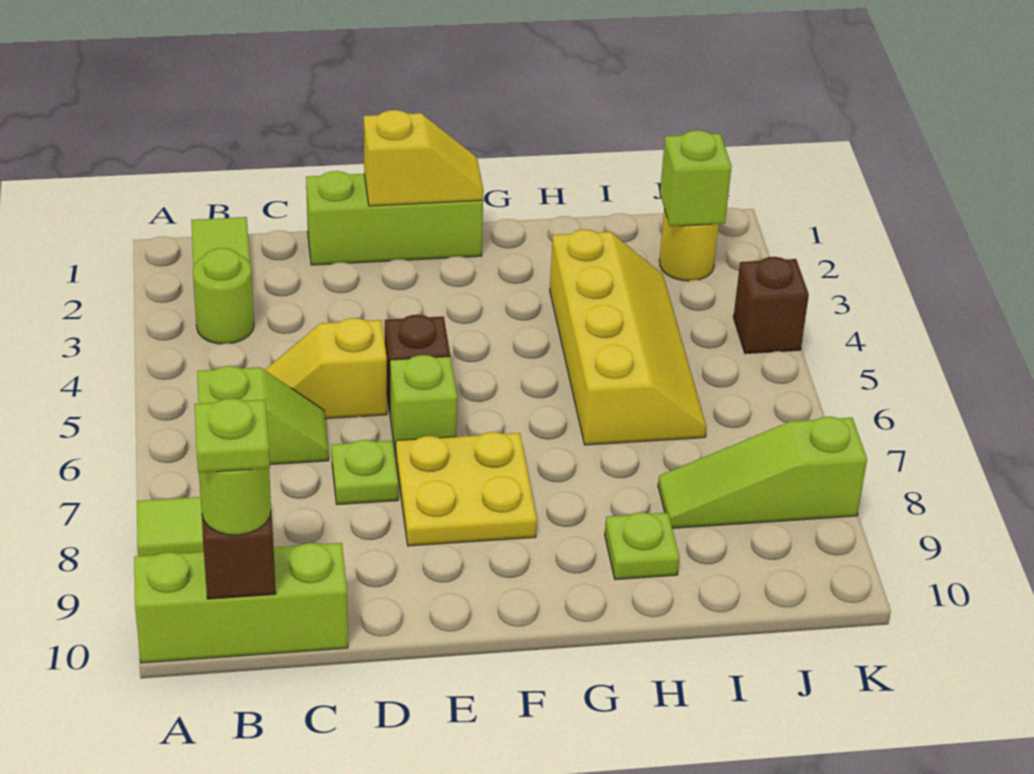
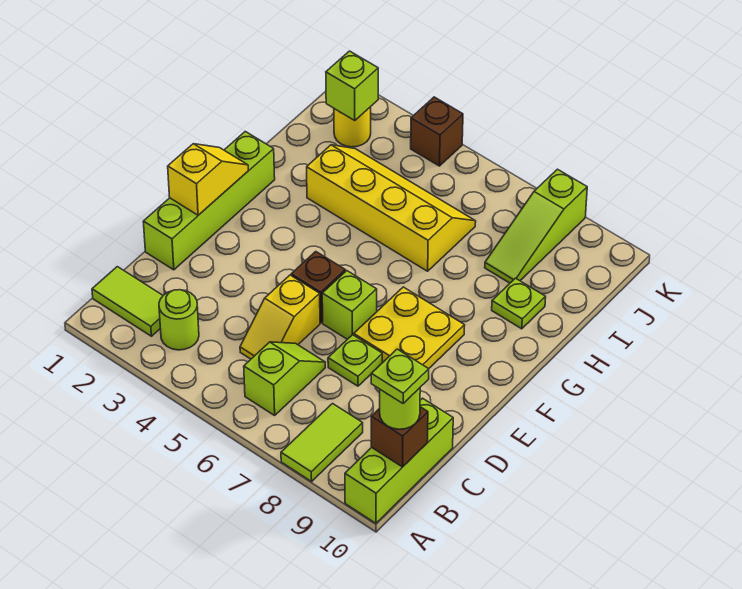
lime 1x3 brick [306,171,483,265] -> lime 1x4 brick [143,132,275,270]

